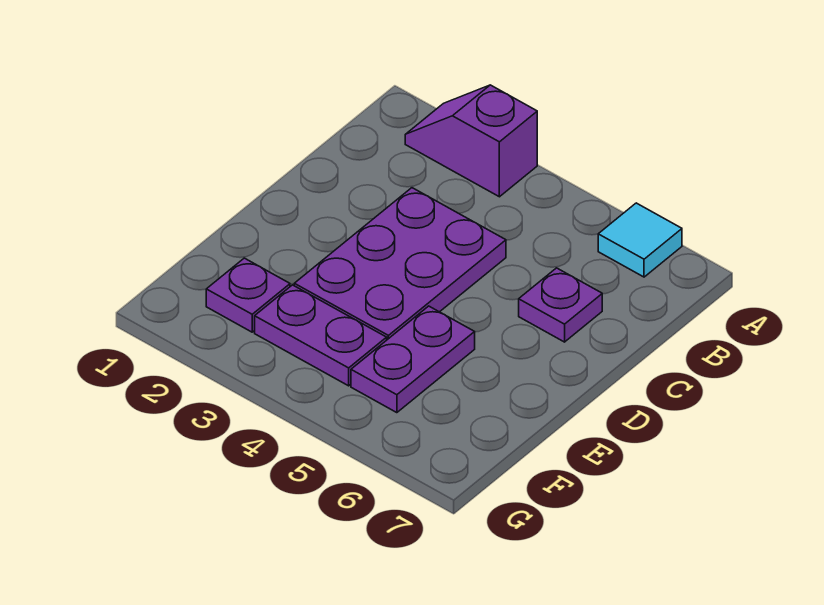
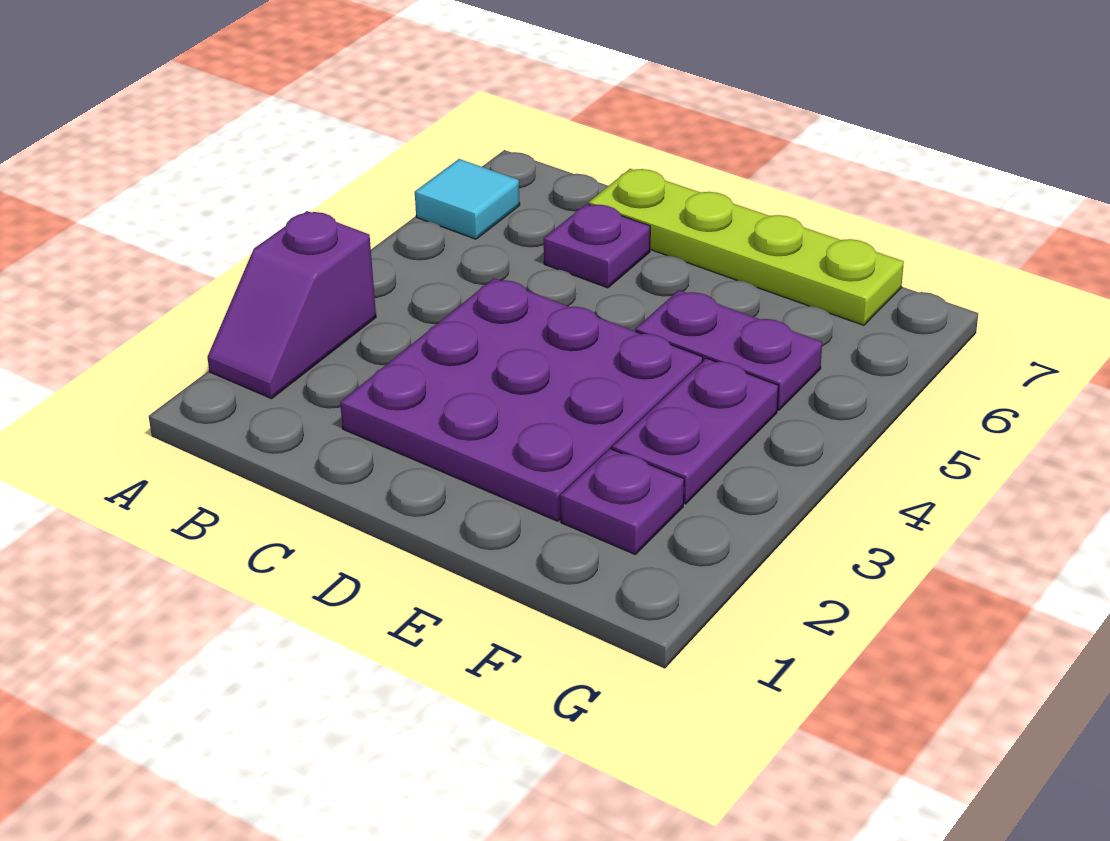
purple 2x3 plate [294,188,506,340] -> purple 3x3 plate [340,278,703,521]
none -> lime 1x4 plate [589,169,904,325]

